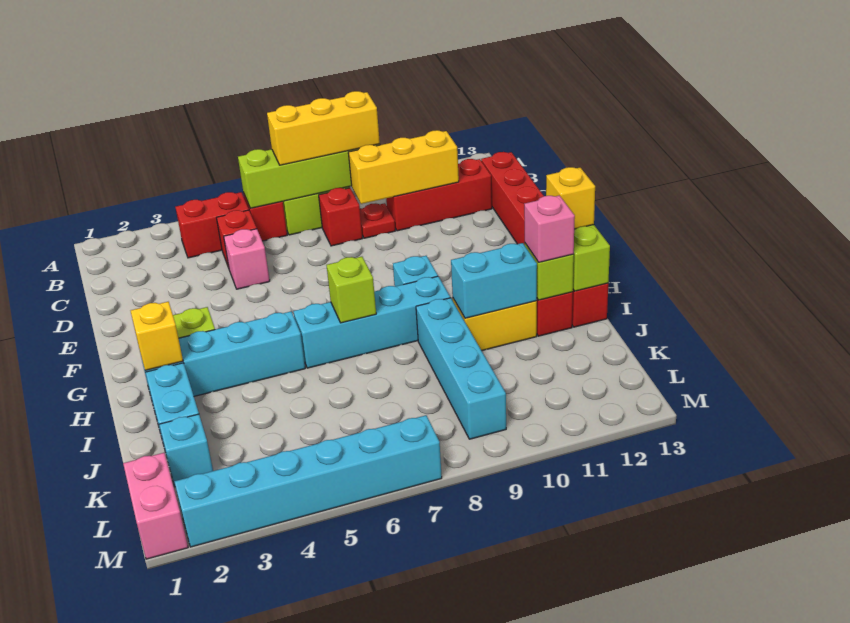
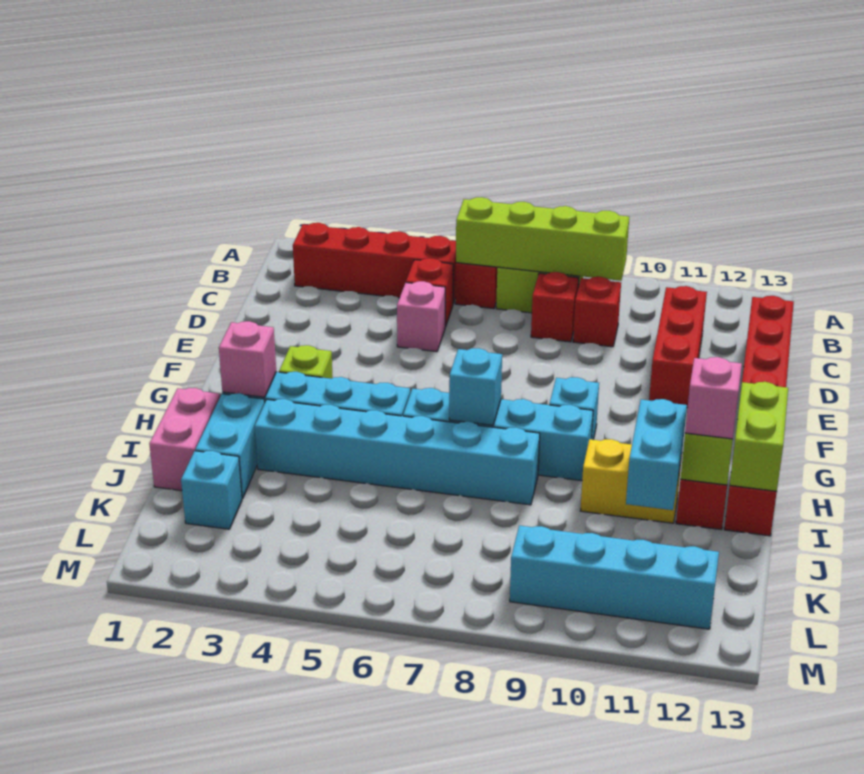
red 1x2 brick [175,192,249,258] -> red 1x4 brick [293,223,456,304]
yellow 1x3 brick [267,91,380,165] -> none
red 1x1 plate [360,203,395,238] -> red 1x1 brick [573,277,621,347]
yellow 1x3 brick [348,130,459,204] -> none
red 1x3 brick [386,159,492,231] -> red 1x3 brick turned to [649,286,707,408]
yellow 1x1 brick [131,302,183,370] -> pink 1x1 brick [219,321,276,397]
lime 1x1 brick [327,257,376,323] -> cyan 1x1 brick [449,348,502,425]
yellow 1x1 brick [546,167,595,229] -> none
cyan 1x4 brick [416,298,506,439] -> cyan 1x4 brick turned to [510,525,719,629]
cyan 1x2 brick [451,243,537,318] -> cyan 1x2 brick turned to [626,399,687,510]
pink 1x2 brick [123,453,188,559] -> pink 1x2 brick moved to [149,388,220,491]
cyan 1x6 brick [174,415,442,547] -> cyan 1x6 brick moved to [255,399,540,505]

